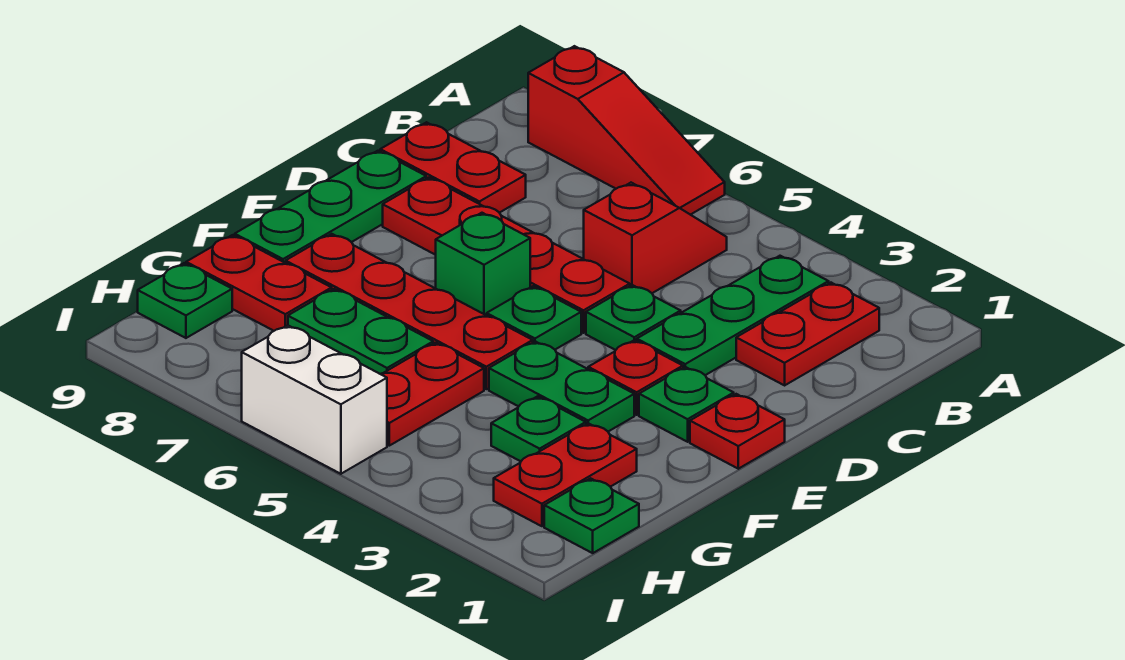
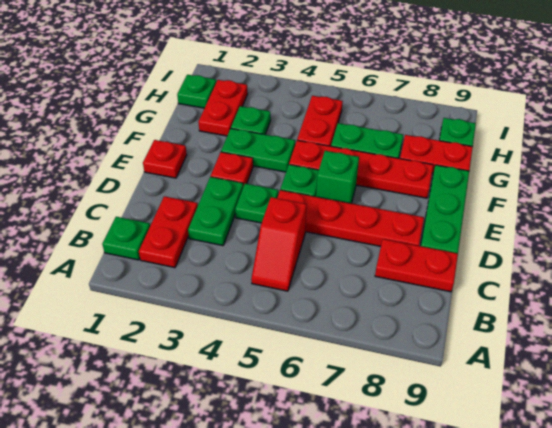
red 1x3 slope [528,46,725,215] -> none
green 1x3 plate [637,256,829,375] -> green 1x2 plate [188,177,243,246]
green 1x1 plate [639,367,734,442] -> green 1x1 plate moved to [102,217,150,260]
white 1x2 brick [242,325,387,474] -> none

